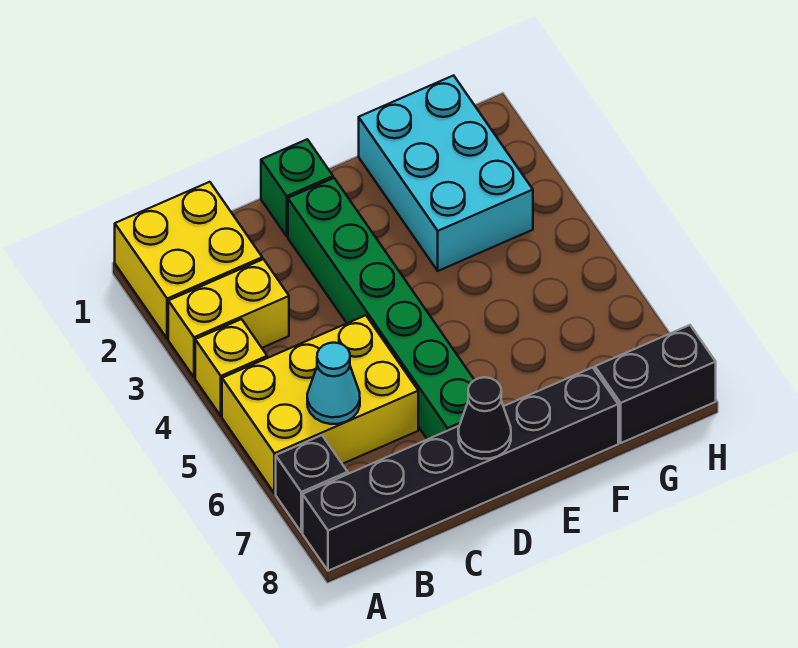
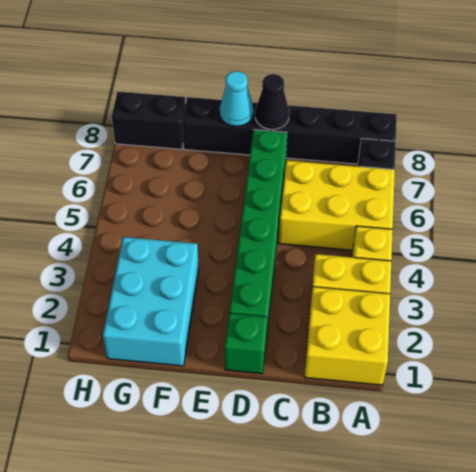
cyan 1x1 cone [307,343,360,424] -> cyan 1x1 cone moved to [220,71,254,126]

